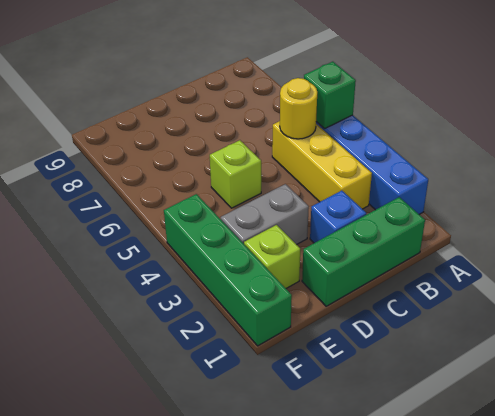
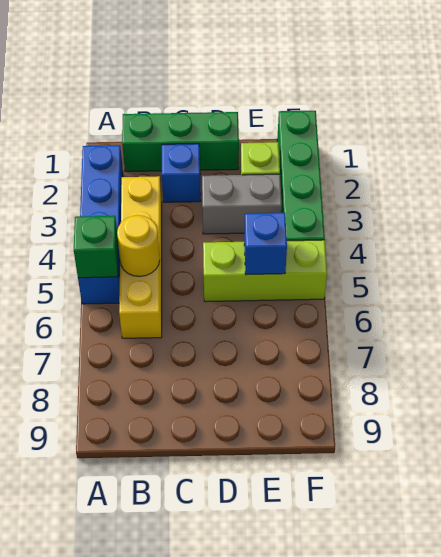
yellow 1x3 brick [272,121,372,209] -> yellow 1x4 brick [119,176,162,338]
lime 1x1 brick [210,140,261,208] -> lime 1x3 brick [203,240,327,302]
none -> blue 1x1 brick [244,213,287,275]

